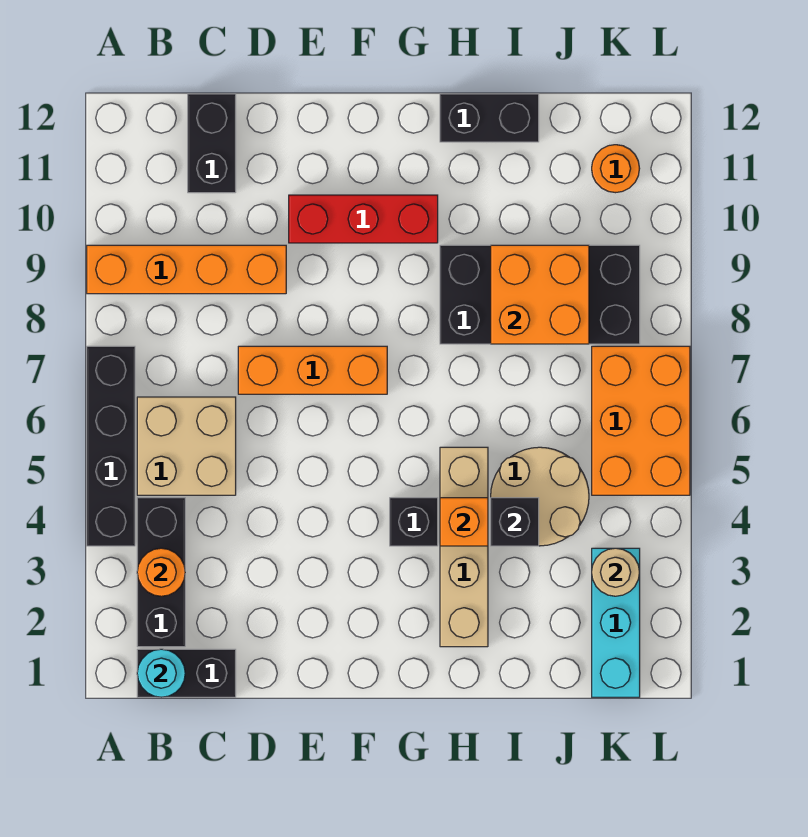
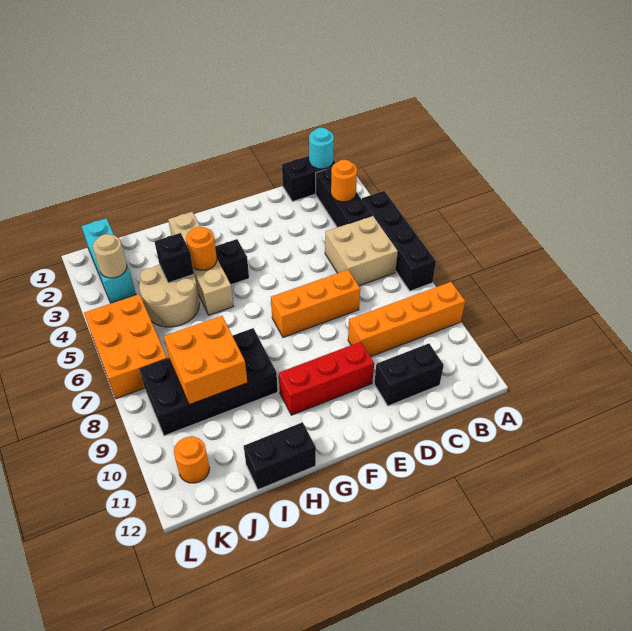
black 1x2 brick [188,94,236,193] -> black 1x2 brick turned to [374,344,444,406]
orange 1x1 brick [440,498,488,546] -> orange 1x1 round brick [186,227,217,270]

